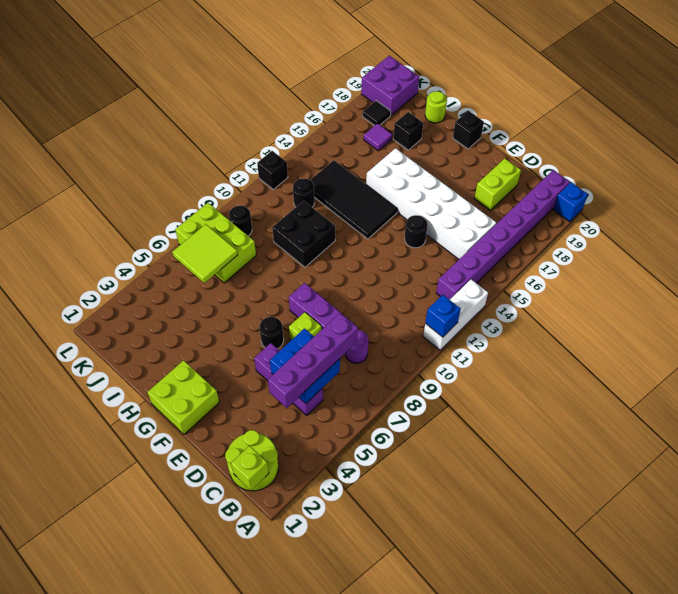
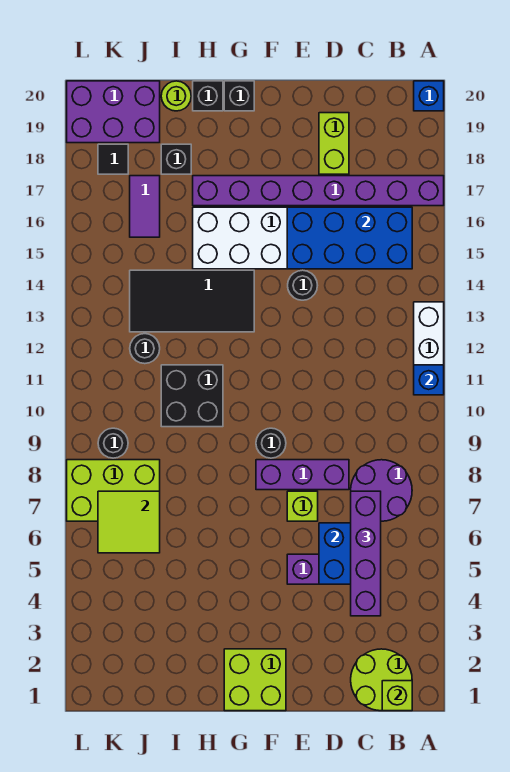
purple 1x8 brick [436,170,570,300] -> purple 1x8 brick turned to [193,176,444,206]
none -> blue 2x4 brick [287,207,412,269]
purple 1x1 round brick [345,330,368,363] -> purple 2x2 round brick [351,460,412,521]
black 1x1 round brick [259,317,284,349] -> black 1x1 round brick moved to [256,428,286,458]
purple 1x1 tile [364,123,392,151] -> purple 1x2 tile [130,176,160,237]
purple 2x2 brick [361,56,419,115] -> purple 2x3 brick [67,81,160,143]
black 1x1 brick [257,151,288,189] -> black 1x1 brick moved to [193,81,223,111]

